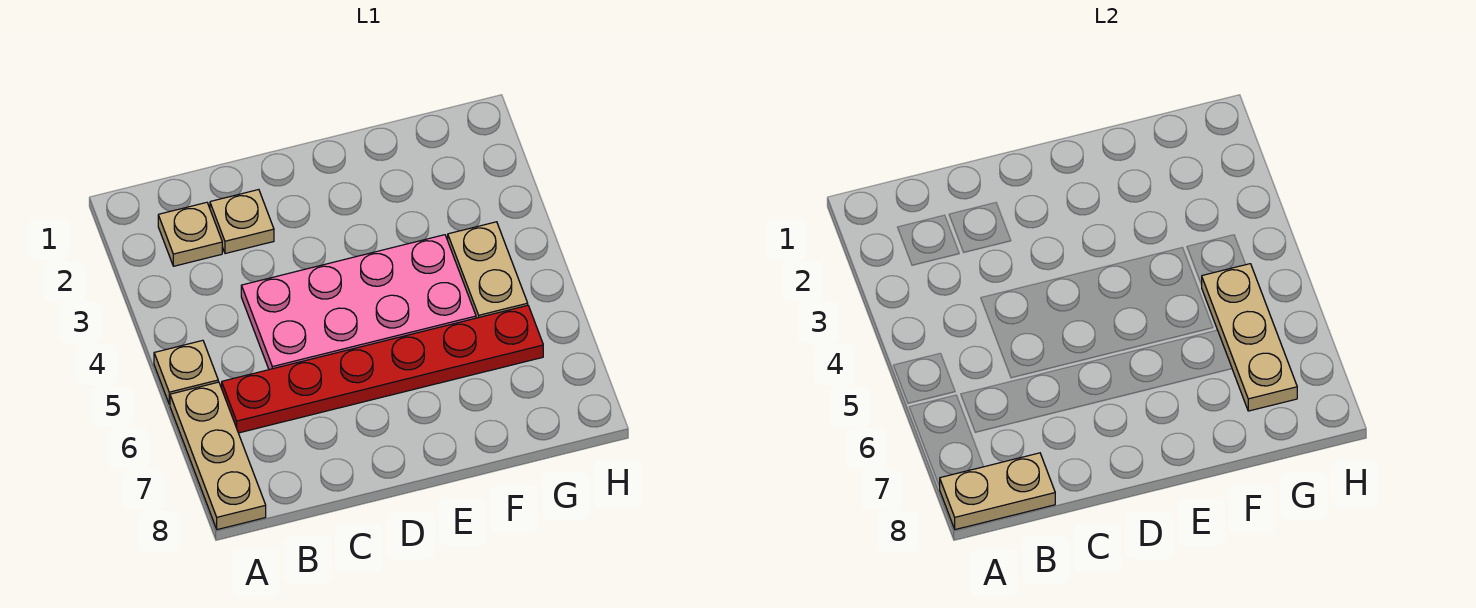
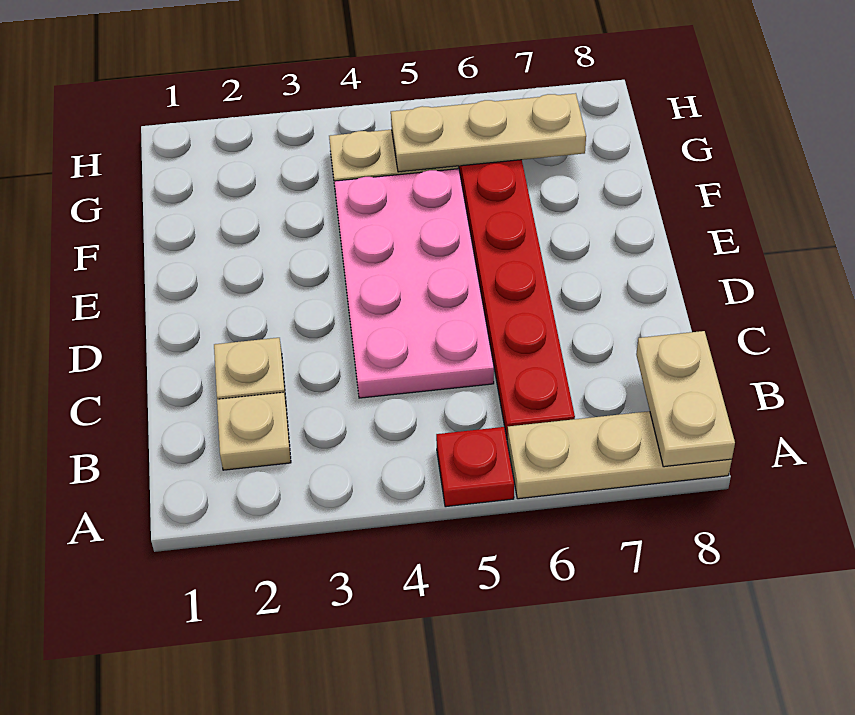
tan 1x1 plate [154,340,218,404] -> red 1x1 plate [436,427,514,507]

